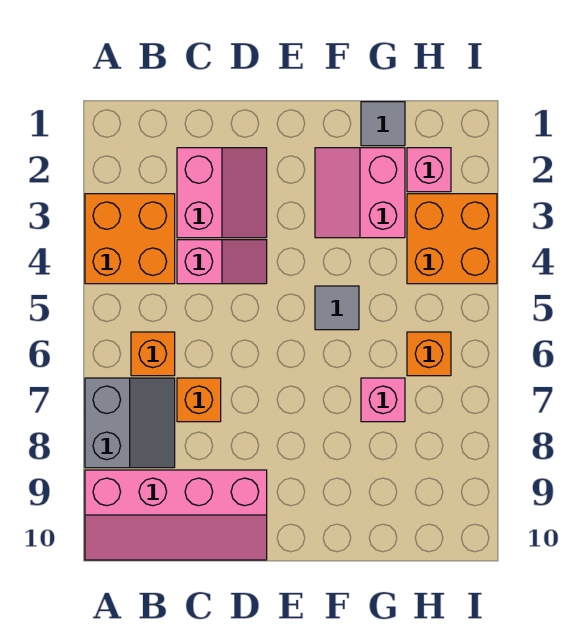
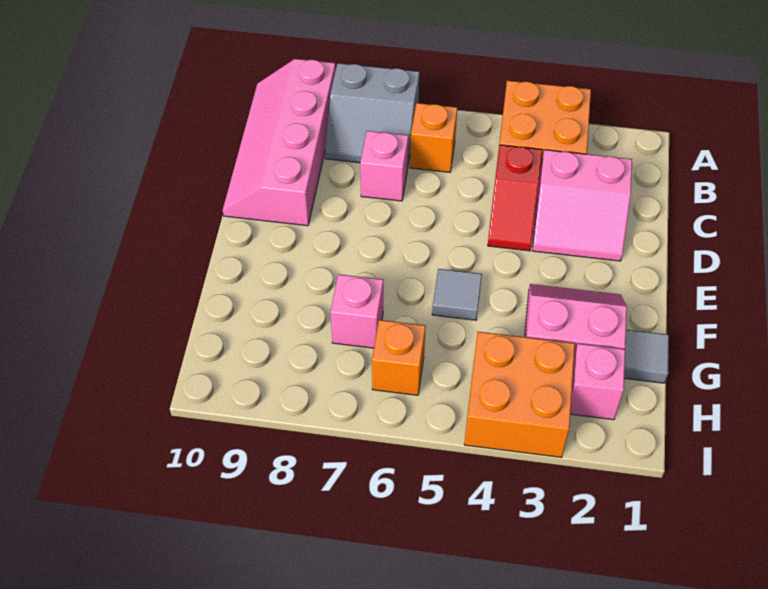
pink 1x2 slope [177,240,267,284] -> red 1x2 slope [488,145,542,251]
orange 1x1 brick [177,378,221,422] -> pink 1x1 brick [360,131,408,201]

